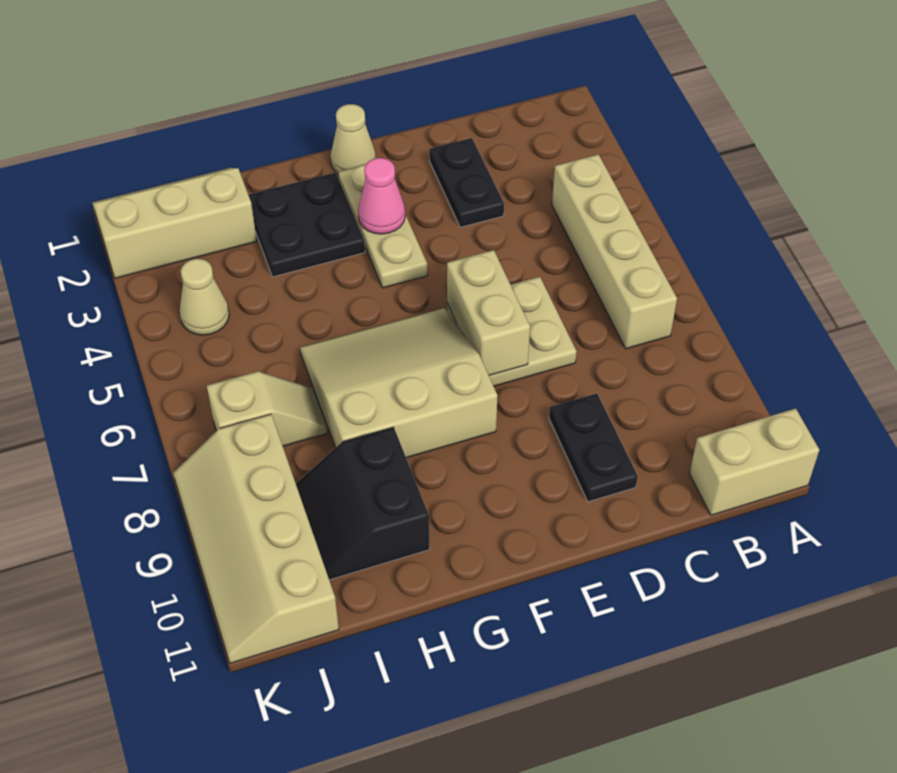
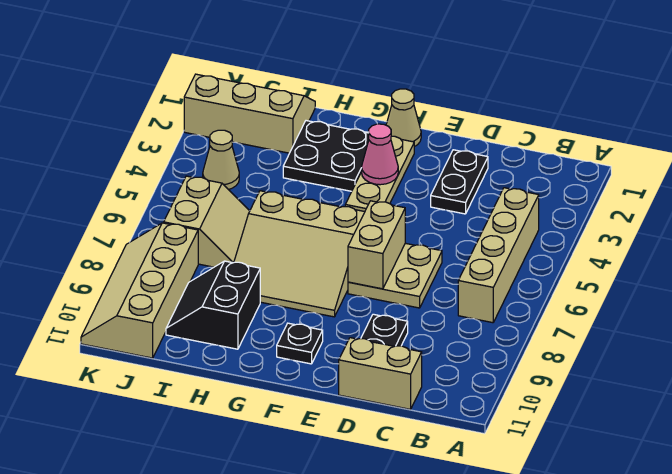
tan 1x2 brick [689,408,819,515] -> tan 1x2 brick moved to [339,338,422,409]
tan 3x3 slope [300,308,498,458] -> tan 3x3 slope turned to [234,191,365,317]
none -> black 1x1 plate [277,323,323,364]
tan 1x2 slope [207,371,327,446] -> tan 2x2 slope [164,176,250,267]

